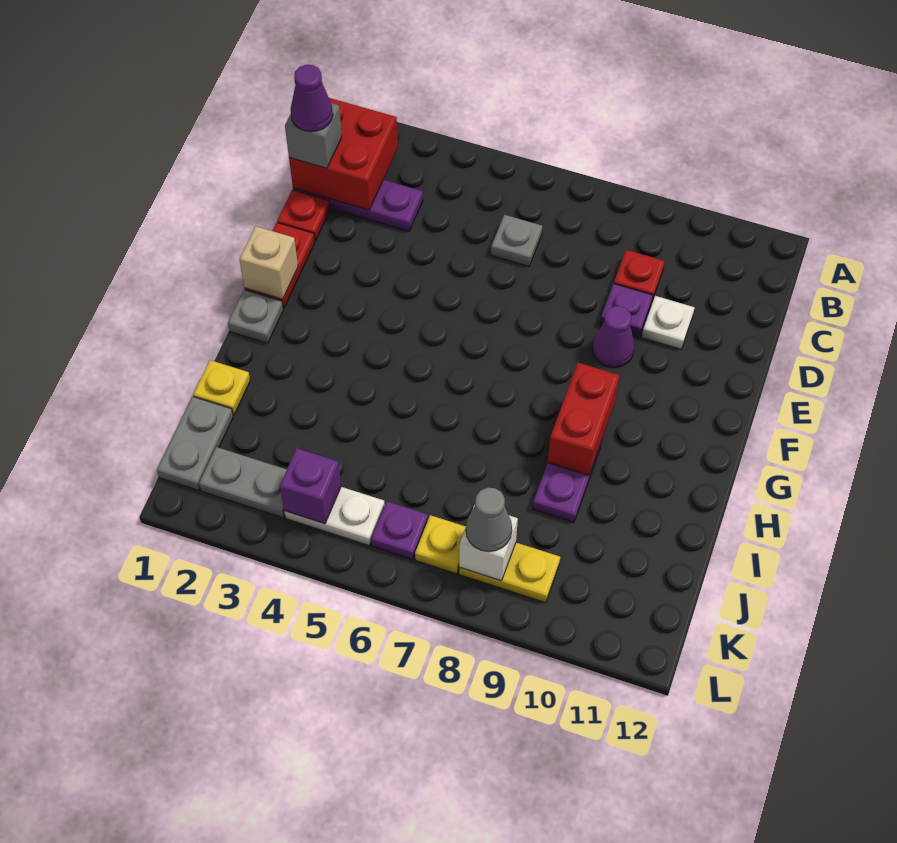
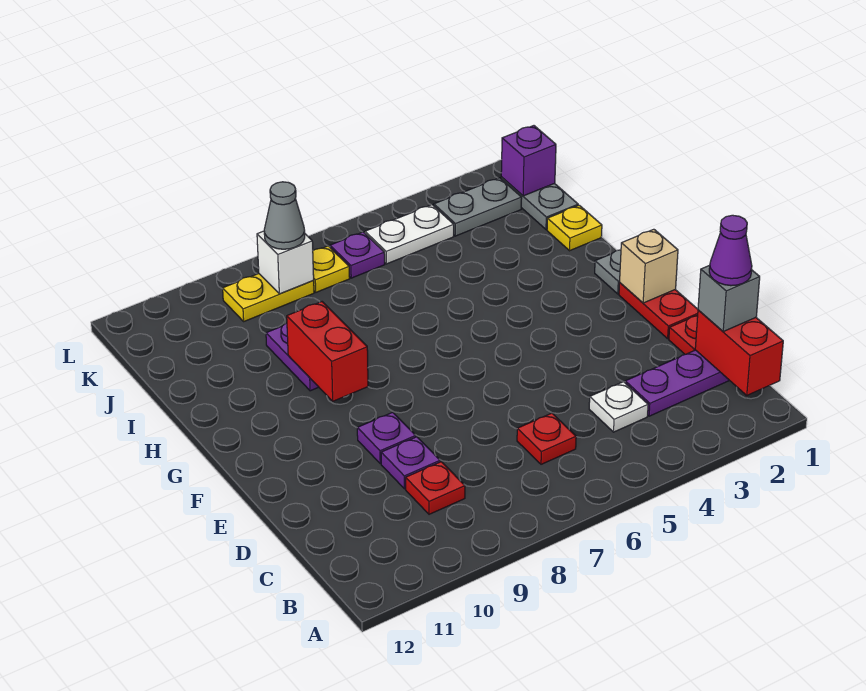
red 2x2 brick [289,98,398,210] -> red 1x2 brick [695,310,783,395]
grey 1x1 plate [491,215,542,266] -> red 1x1 plate [517,413,576,464]
white 1x1 plate [642,296,695,349] -> white 1x1 plate moved to [589,382,648,432]
purple 1x1 cone [592,306,635,368] -> purple 1x1 plate [357,412,416,464]
purple 1x1 brick [280,448,341,524] -> purple 1x1 brick moved to [501,126,556,196]

